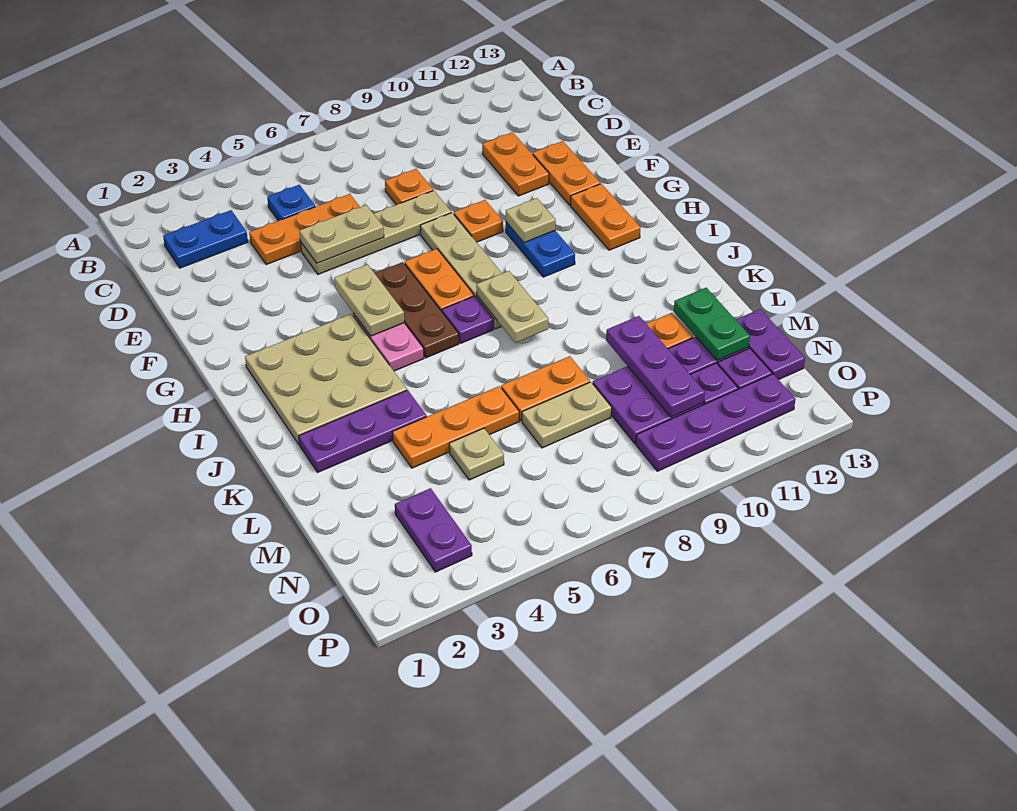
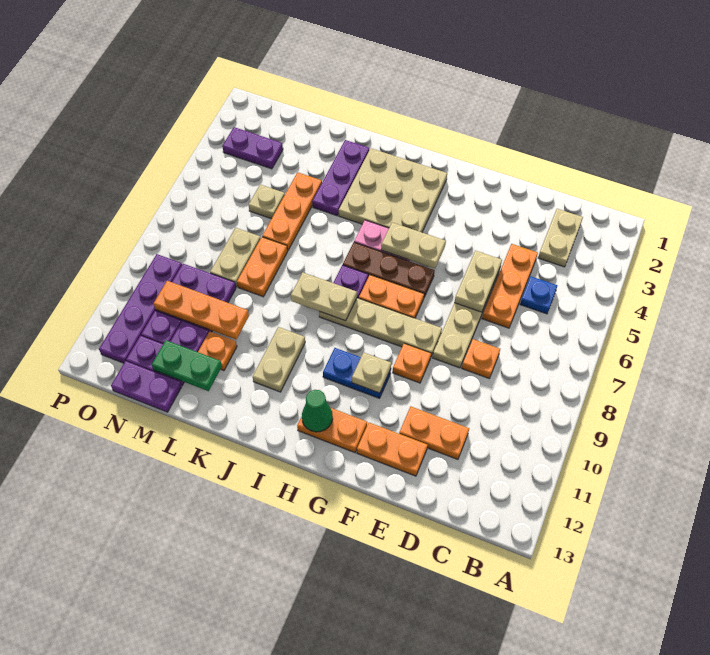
blue 1x2 plate [163,210,248,268] -> tan 1x2 plate [538,209,583,267]
none -> green 1x1 cone [302,390,333,432]
none -> tan 1x2 plate [253,327,305,392]
purple 1x3 plate [606,316,705,417] -> orange 1x3 plate [154,281,249,339]

